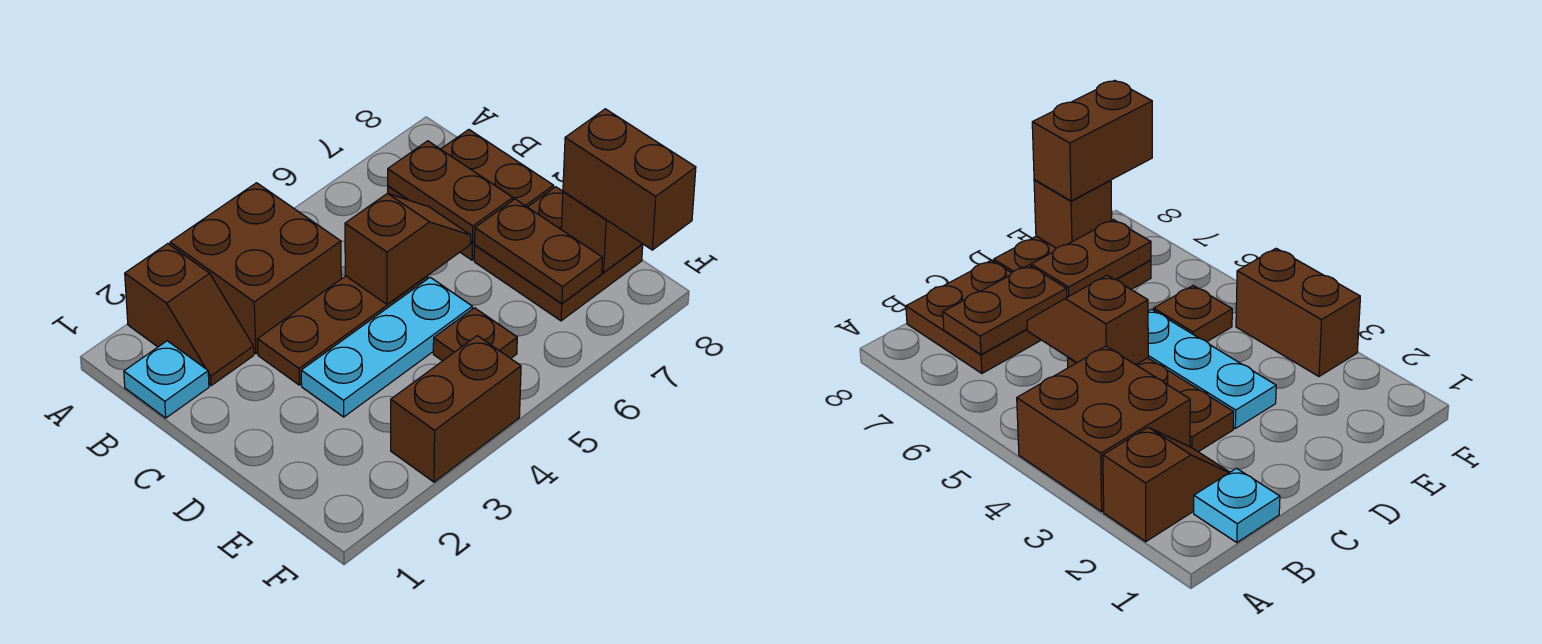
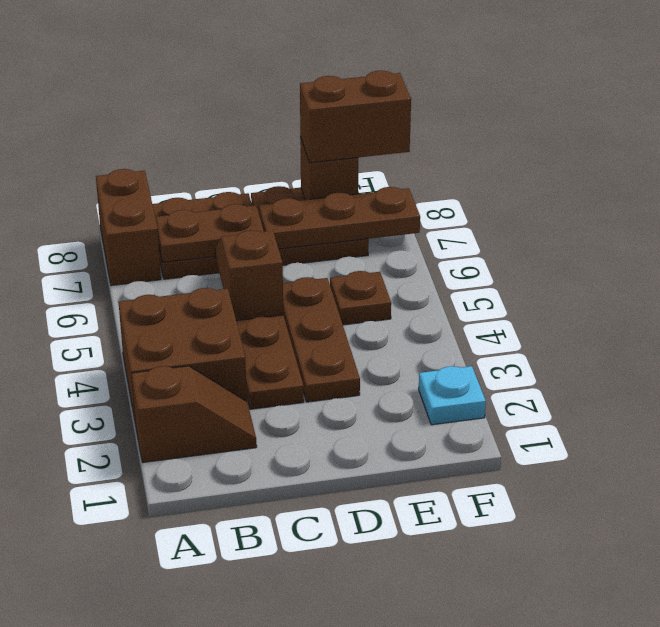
cyan 1x1 plate [124,341,209,418] -> cyan 1x1 plate moved to [419,366,486,425]
cyan 1x3 plate [301,277,472,417] -> brown 1x3 plate [283,277,360,402]
brown 1x2 plate [475,199,602,304] -> brown 1x3 plate [259,187,420,249]
brown 1x2 brick [391,336,521,482] -> brown 1x2 brick moved to [96,169,161,286]

